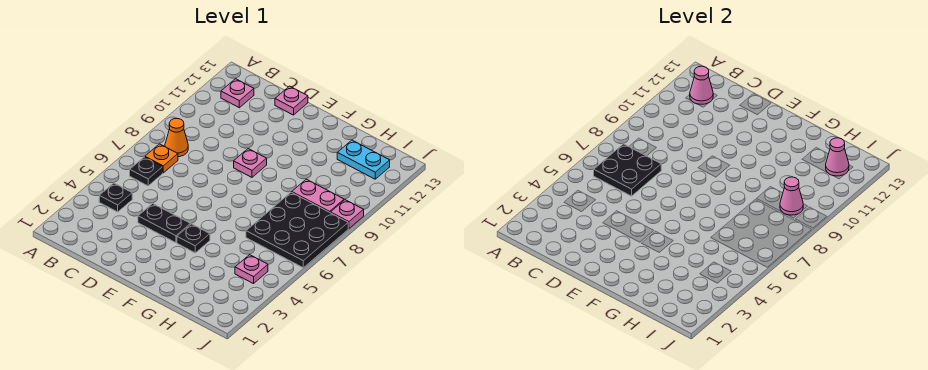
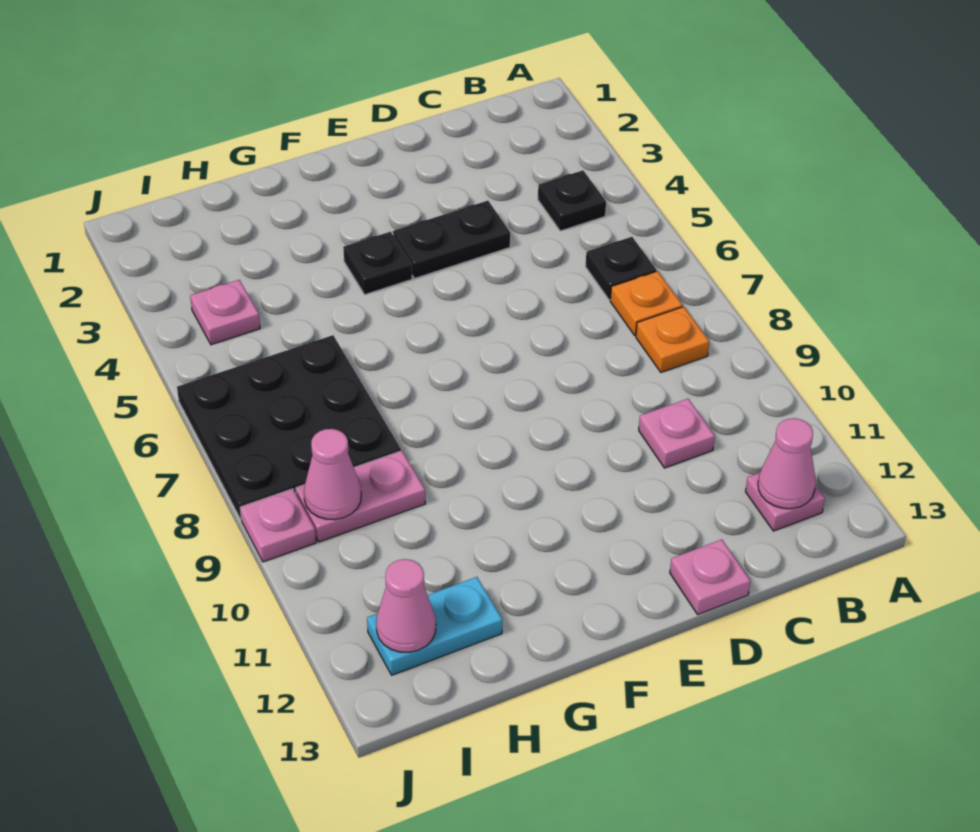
black 2x2 plate [594,144,661,196] -> none
orange 1x1 cone [165,118,188,157] -> orange 1x1 plate [636,307,709,372]
pink 1x1 plate [234,149,267,177] -> pink 1x1 plate moved to [639,399,715,468]

